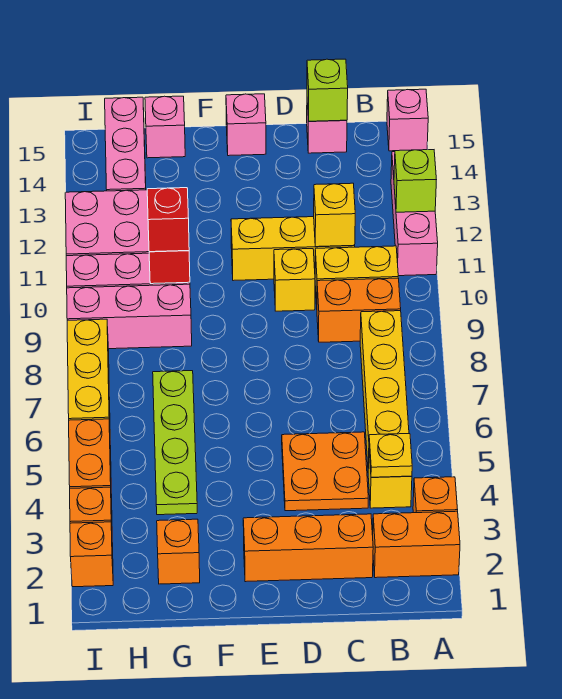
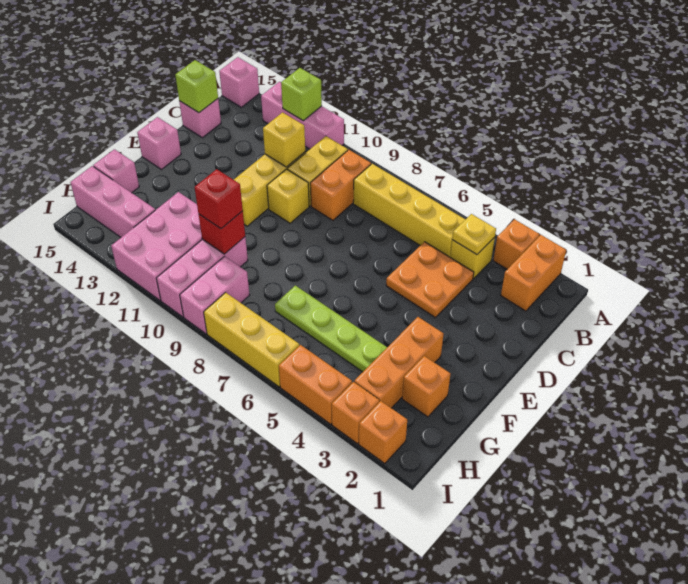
orange 1x3 brick [243,514,373,582] -> orange 1x3 brick moved to [354,317,443,408]
pink 1x3 brick [67,284,192,349] -> pink 1x2 brick [180,256,249,334]

